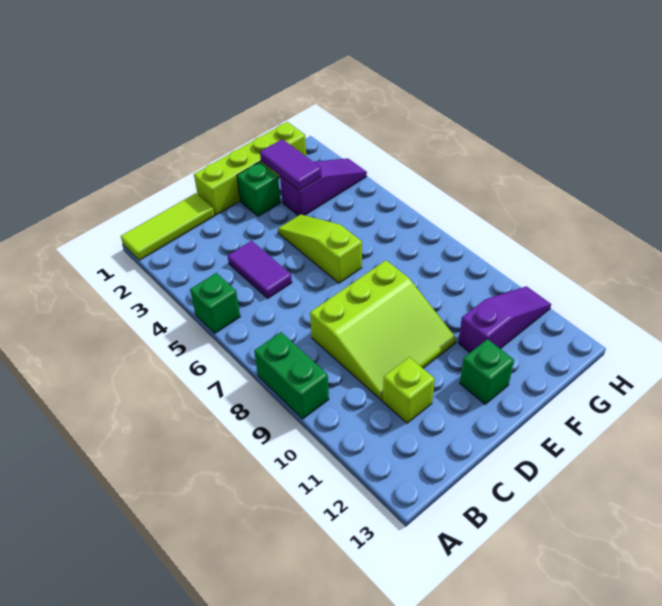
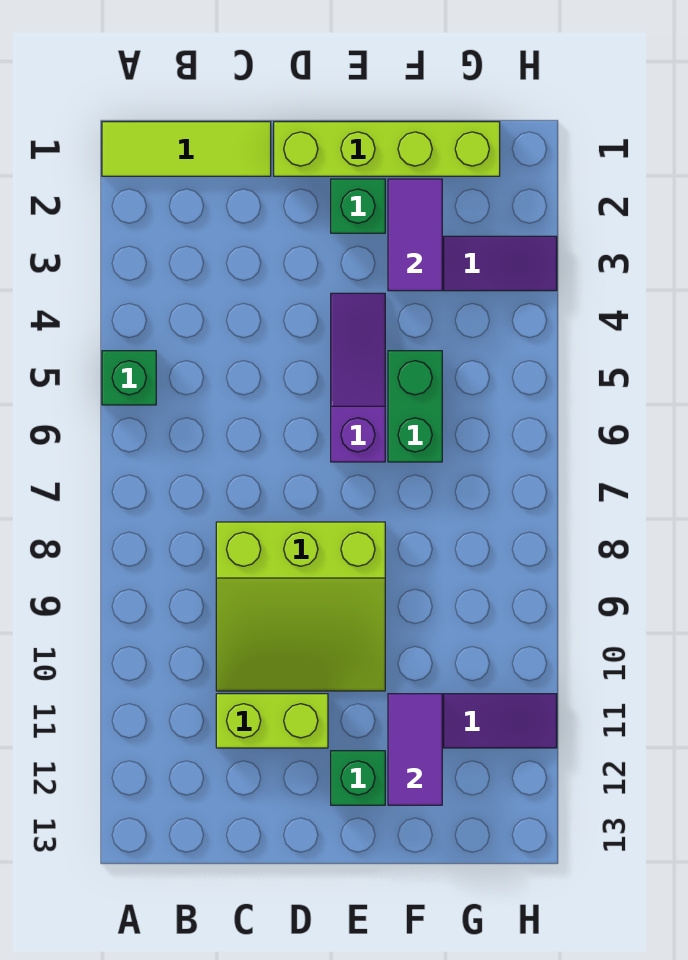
green 1x2 brick [254,332,329,419] -> green 1x2 brick moved to [388,351,442,462]
purple 1x2 tile [228,241,292,298] -> purple 1x2 tile moved to [388,694,442,805]
lime 1x1 brick [383,357,435,423] -> lime 1x2 brick [216,694,328,748]
lime 1x3 slope [278,214,362,283] -> purple 1x3 slope [331,293,385,462]

